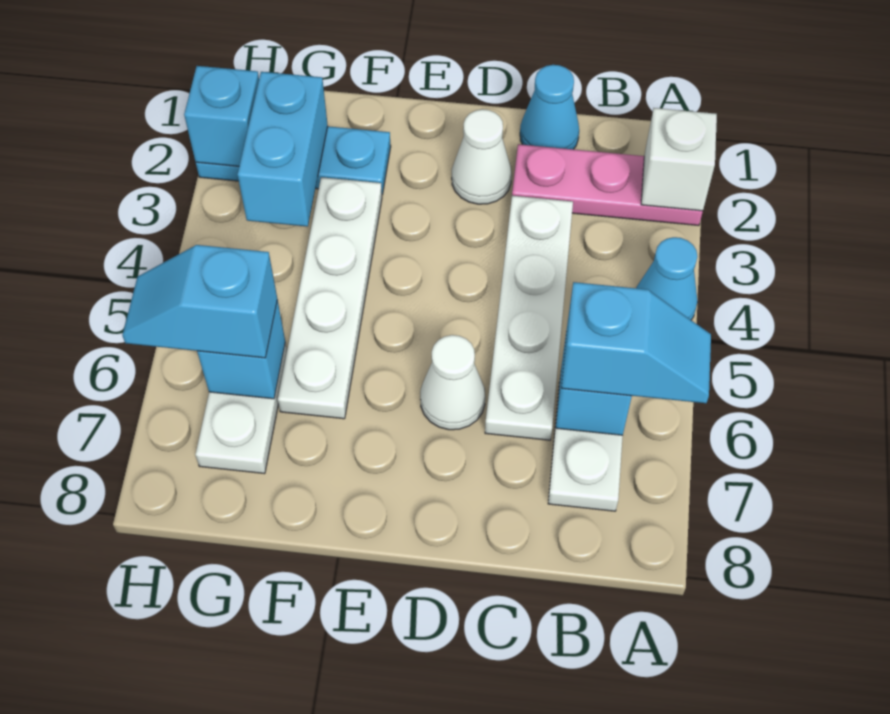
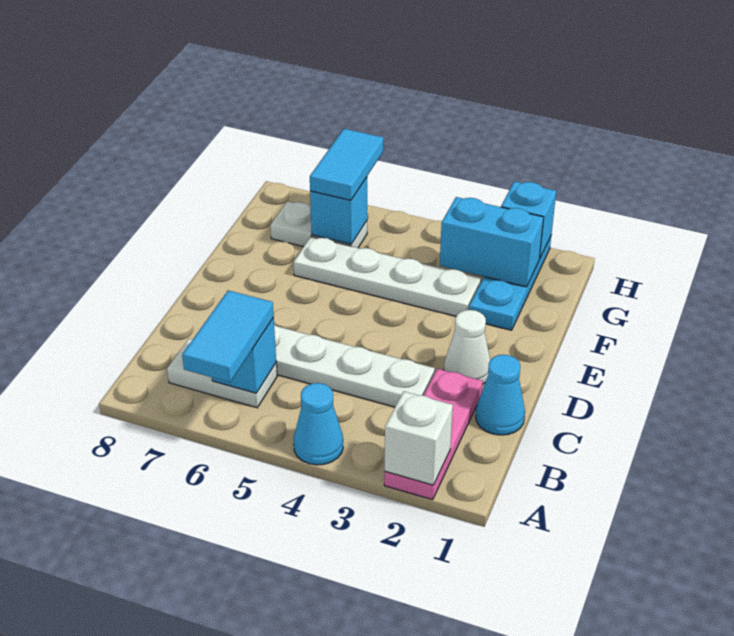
cyan 1x2 slope [561,282,711,403] -> cyan 1x2 tile [182,290,274,382]
white 1x1 cone [420,335,485,430] -> none
cyan 1x2 slope [122,245,277,358] -> cyan 1x2 tile [310,129,383,200]

